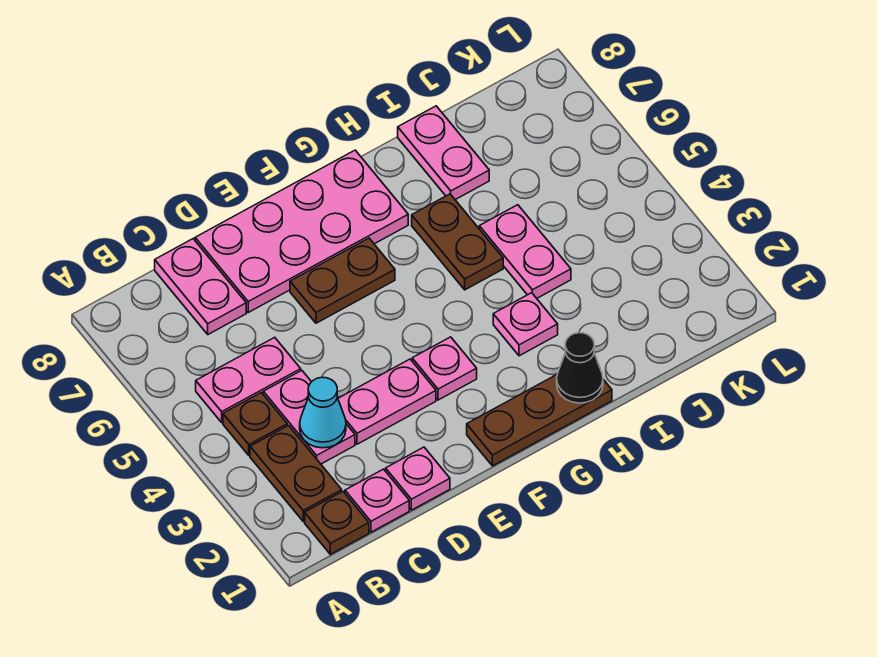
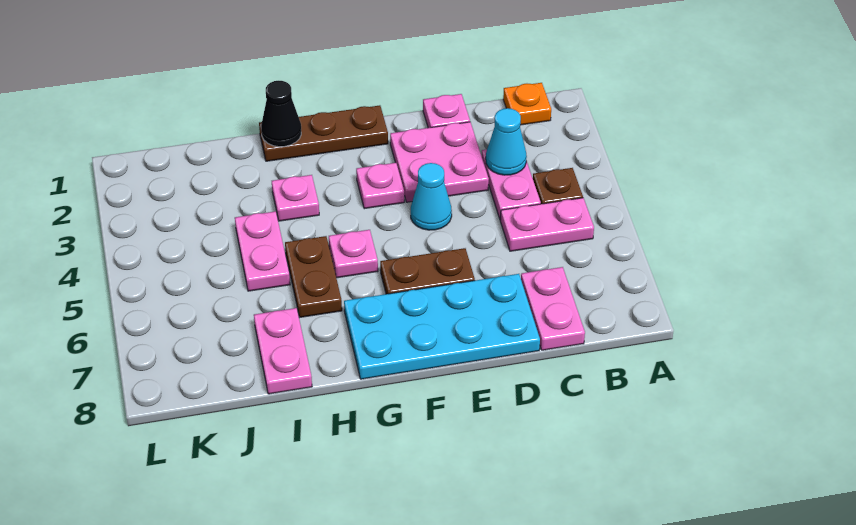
brown 1x1 plate [305,492,369,554] -> orange 1x1 plate [503,83,551,125]
brown 1x2 plate [250,425,342,521] -> none
pink 1x1 plate [345,469,409,532] -> pink 1x1 plate moved to [329,230,378,278]
pink 1x2 plate [338,359,436,444] -> pink 2x2 plate [390,122,489,202]
pink 2x4 plate [195,150,408,312] -> cyan 2x4 plate [344,274,540,379]
none -> cyan 1x1 cone [411,163,452,230]

